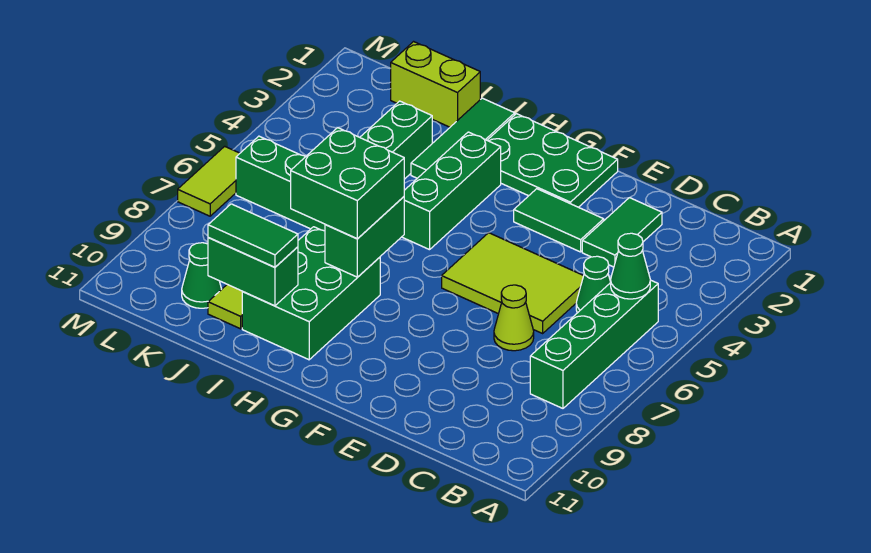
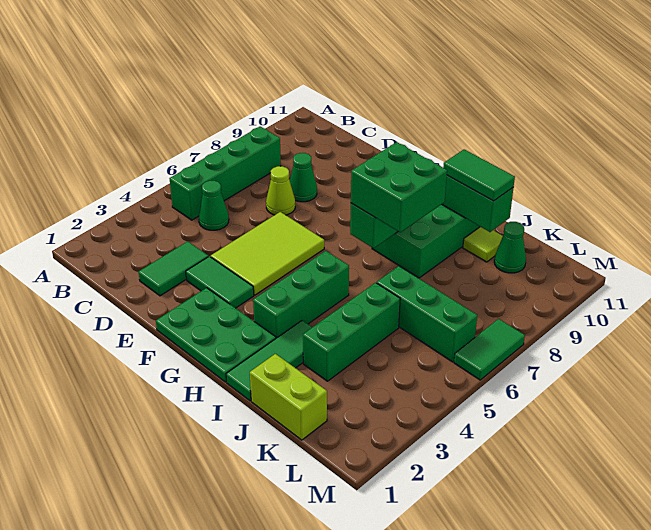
green 1x1 cone [611,233,650,299] -> green 1x1 cone moved to [290,153,317,202]
lime 2x3 tile [442,233,584,333] -> lime 2x3 tile turned to [211,212,324,295]
lime 1x2 tile [178,146,240,216] -> green 1x2 tile [454,319,525,380]

